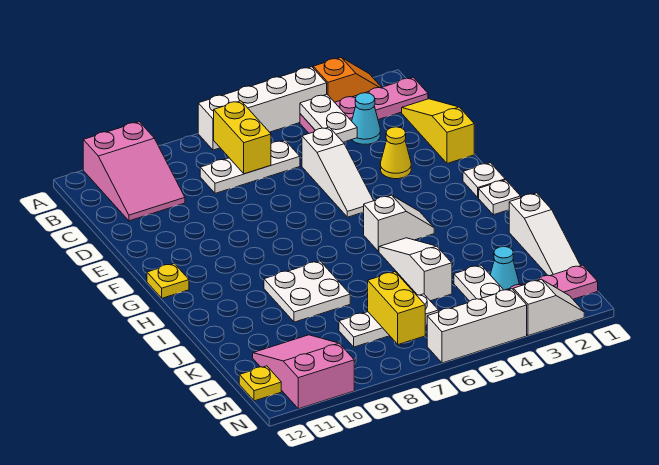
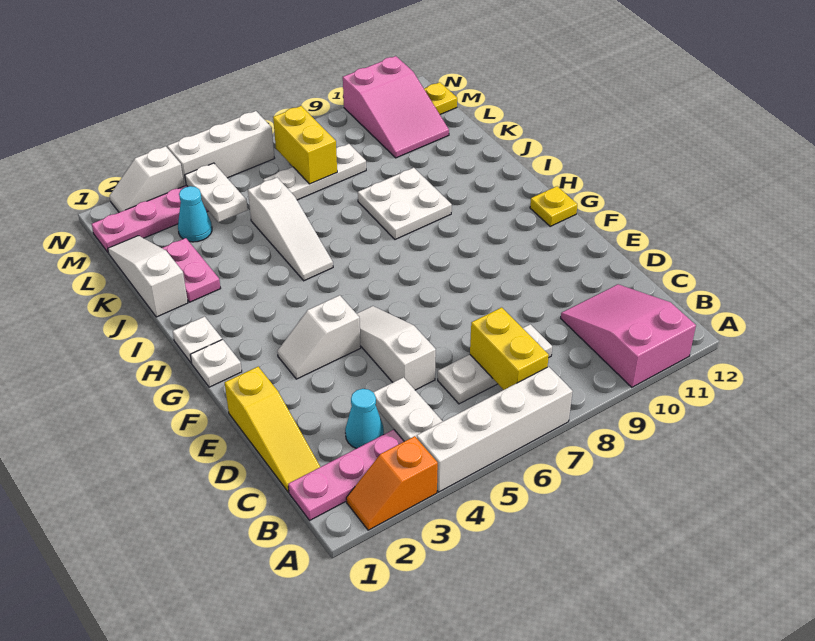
yellow 1x1 cone [380,127,411,179] -> none
white 1x2 slope [364,195,434,251] -> white 1x2 slope moved to [277,295,361,379]
none -> pink 1x2 plate [162,238,221,302]

